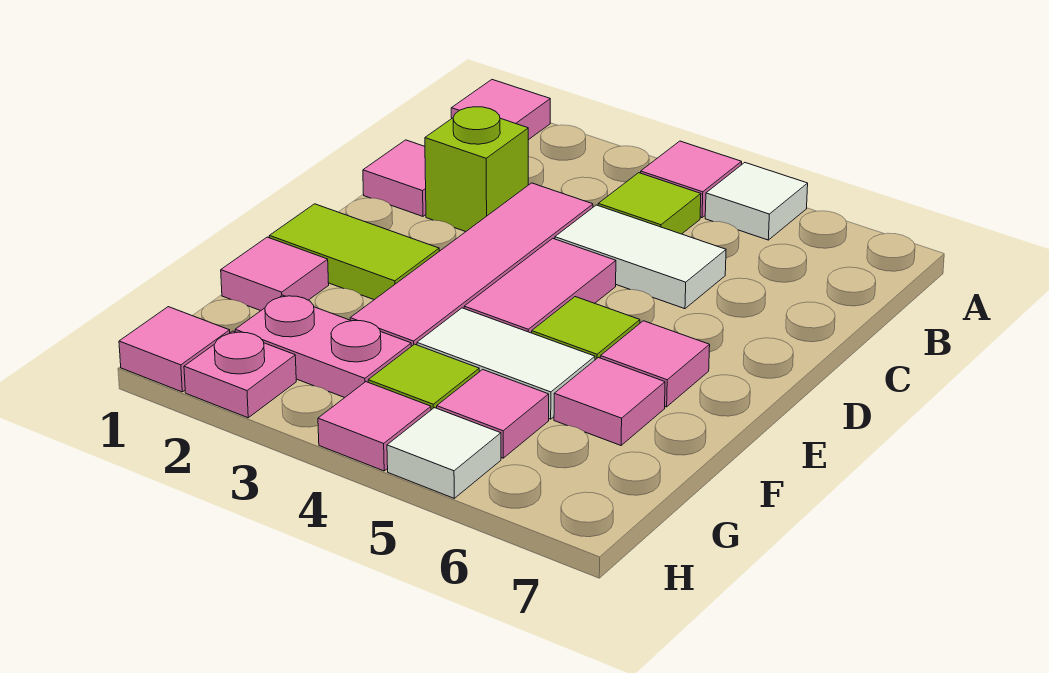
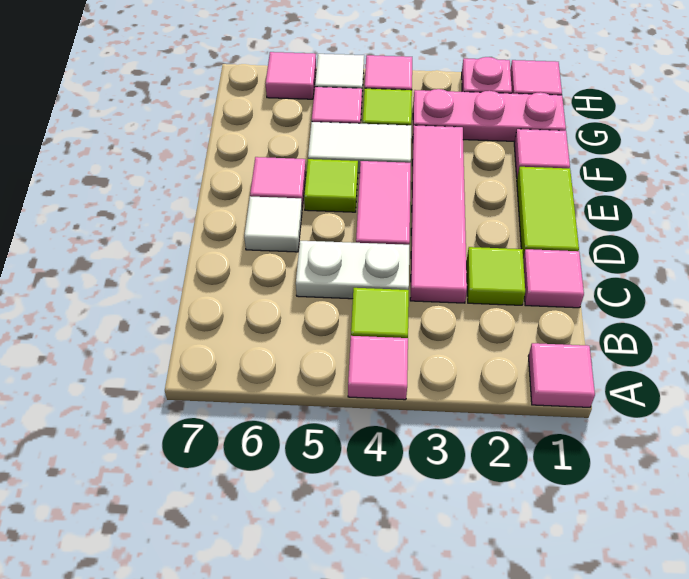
white 1x1 tile [705,163,808,240] -> white 1x1 tile moved to [244,196,302,252]
lime 1x1 brick [425,107,528,232] -> lime 1x1 tile [467,247,525,305]
white 1x2 tile [555,205,726,309] -> white 1x2 plate [296,241,409,299]
lime 1x2 tile [269,204,439,300] -> lime 1x2 tile turned to [517,167,579,257]
pink 1x1 tile [554,358,665,445] -> pink 1x1 tile moved to [266,52,316,99]
pink 1x2 plate [235,295,411,398] -> pink 1x3 plate [413,89,566,141]

